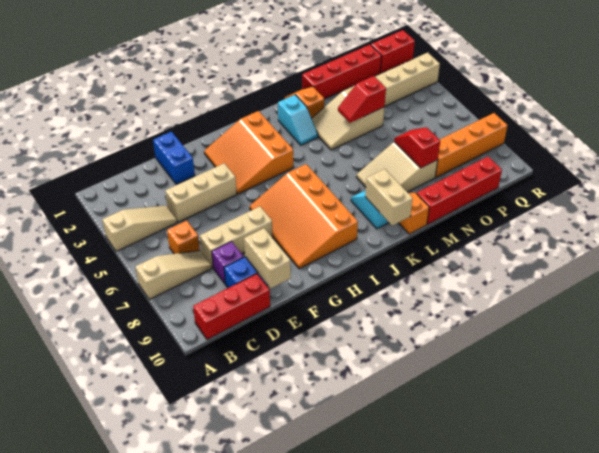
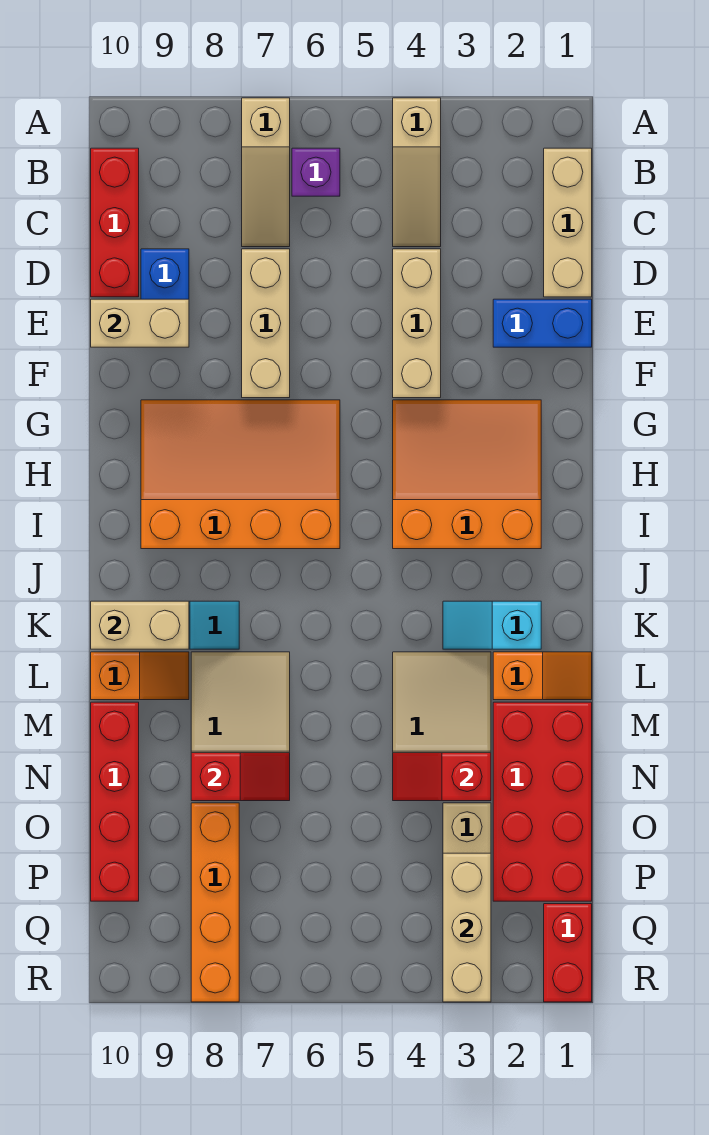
none -> tan 1x3 brick [544,148,592,297]
orange 1x1 brick [167,221,200,254] -> none
purple 1x1 brick [212,242,244,283] -> purple 1x1 brick moved to [292,148,340,196]
red 1x4 brick [302,45,381,99] -> red 2x4 brick [493,702,592,901]
red 1x2 slope [338,76,386,123] -> red 1x2 slope turned to [393,753,491,801]
none -> tan 1x3 brick [443,853,491,1002]

